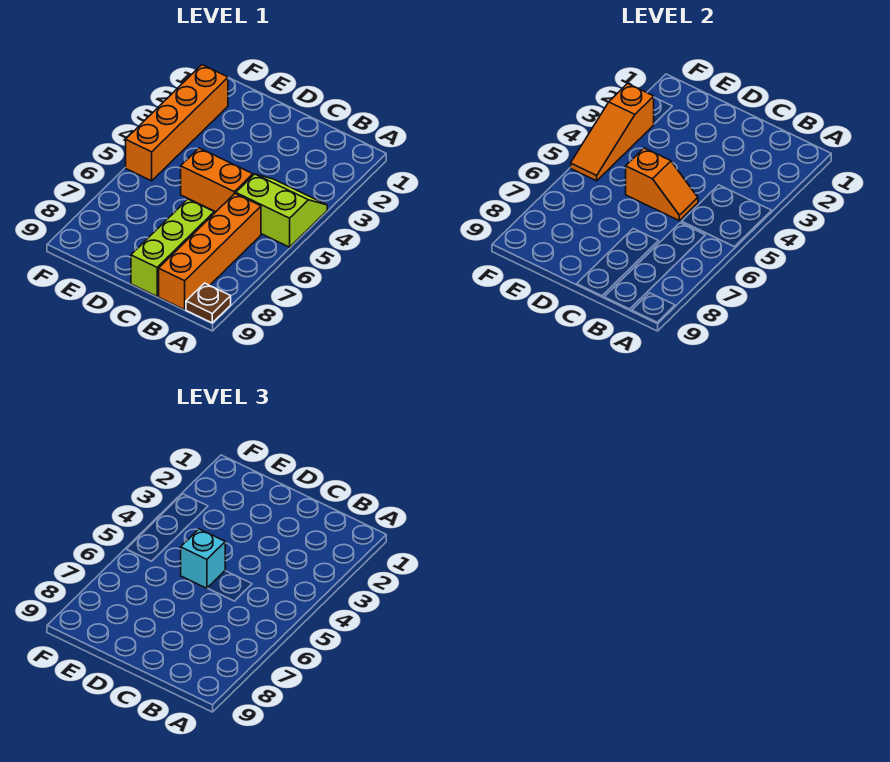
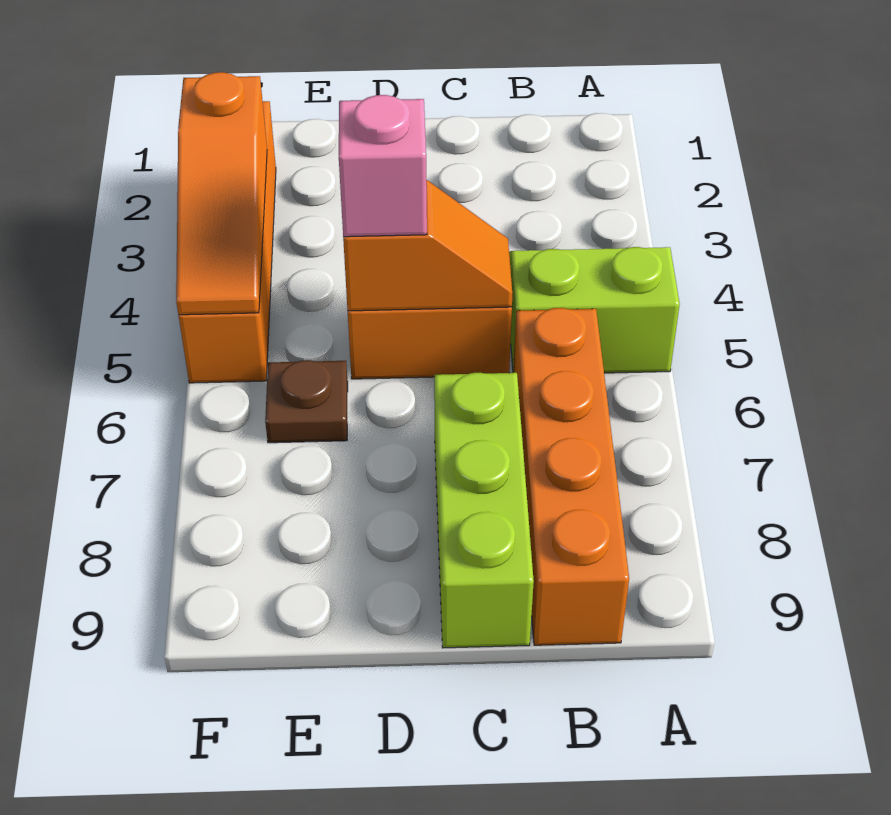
brown 1x1 plate [186,283,231,323] -> brown 1x1 plate moved to [265,360,348,443]
cyan 1x1 brick [181,529,225,588] -> pink 1x1 brick [339,95,427,237]

